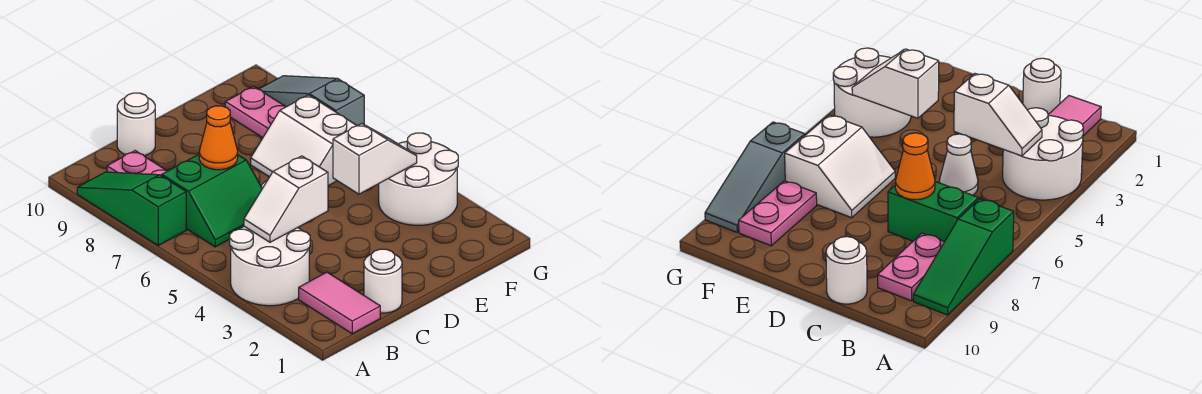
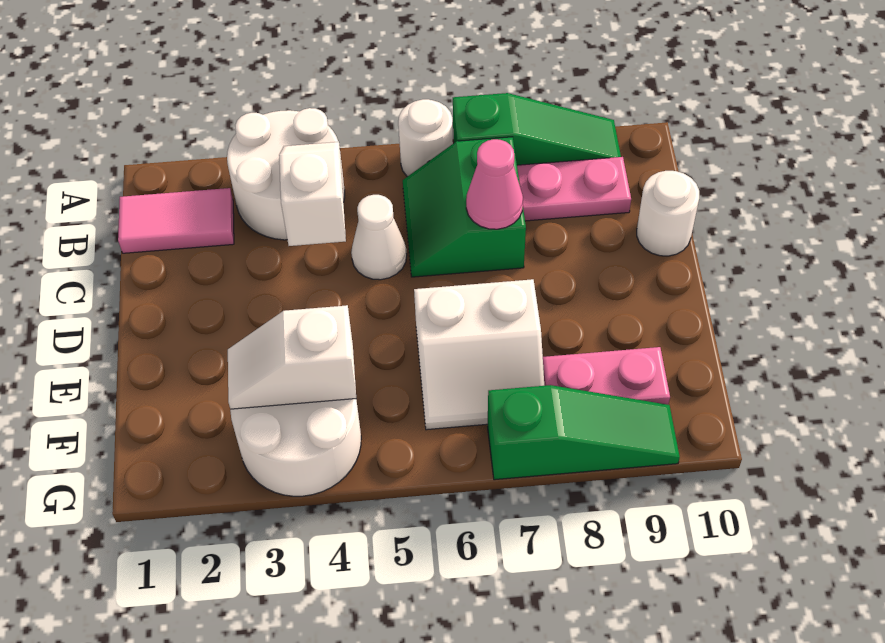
white 1x1 round brick [364,249,402,313] -> white 1x1 round brick moved to [398,99,453,177]
orange 1x1 cone [199,106,238,170] -> pink 1x1 cone [466,139,523,229]
white 1x2 slope [333,124,417,194] -> white 1x2 slope turned to [228,305,356,409]
white 2x2 slope [251,95,357,186] -> white 2x2 slope turned to [414,279,544,430]
grey 1x3 slope [259,76,364,126] -> green 1x3 slope [488,385,680,480]

